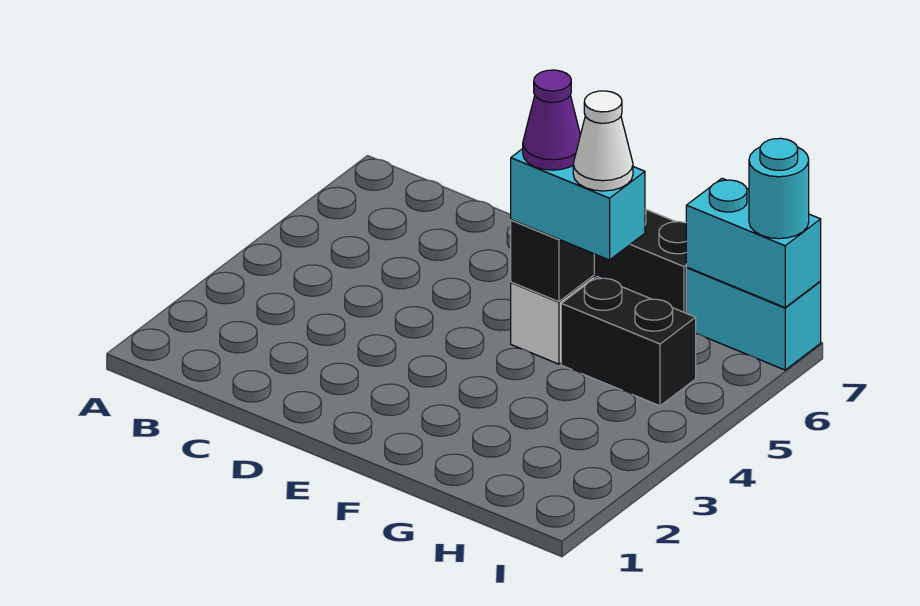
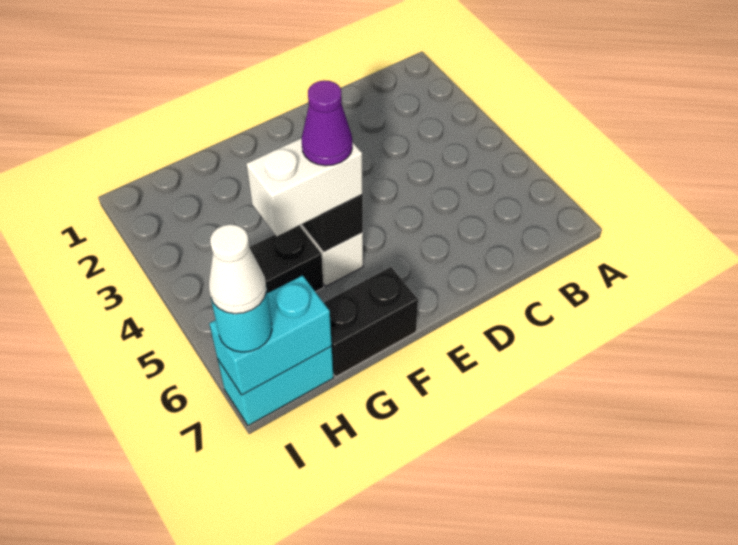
cyan 1x2 brick [511,149,645,260] -> white 1x2 brick [246,138,363,236]
white 1x1 cone [573,91,633,191] -> white 1x1 cone moved to [209,224,266,314]

